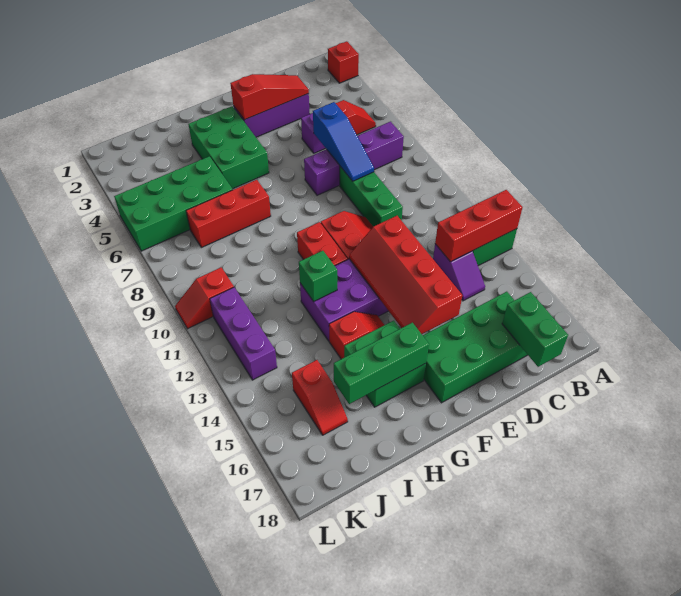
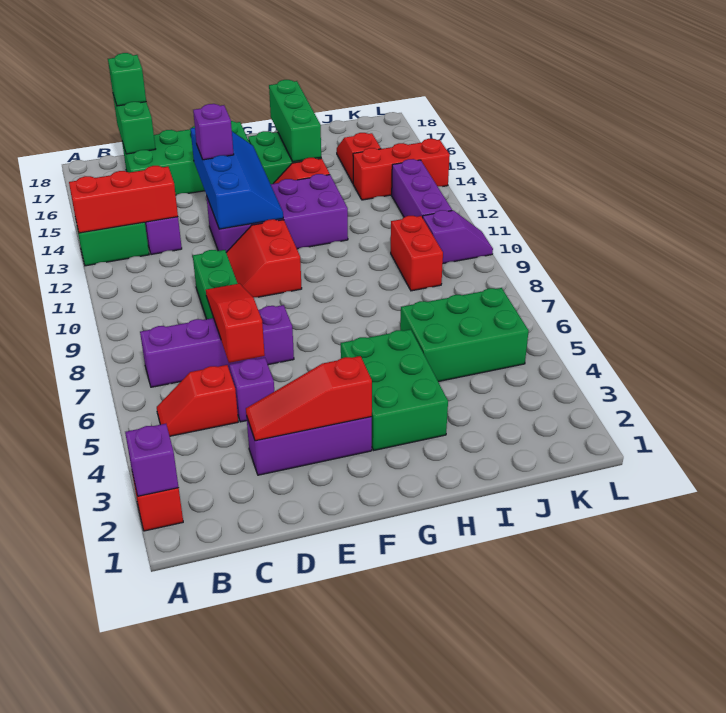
none -> purple 1x1 brick [125,424,179,496]
blue 1x3 slope [313,102,374,181] -> red 1x3 slope [206,284,265,363]
red 2x4 slope [349,216,462,334] -> blue 2x4 slope [191,128,283,229]
none -> purple 1x1 brick [193,104,234,160]
red 1x2 brick [297,222,347,266] -> red 1x2 brick moved to [391,216,443,291]
green 1x3 brick [334,323,429,404] -> green 1x3 brick turned to [269,80,321,162]
red 1x3 brick [186,180,271,248] -> red 1x3 brick moved to [353,139,450,200]
green 1x1 brick [299,251,337,301] -> green 1x1 brick moved to [108,53,146,106]
green 2x4 brick [114,156,233,251] -> green 2x3 brick [400,288,529,382]
red 1x2 slope [175,268,234,329] -> purple 1x2 slope [423,210,493,263]

